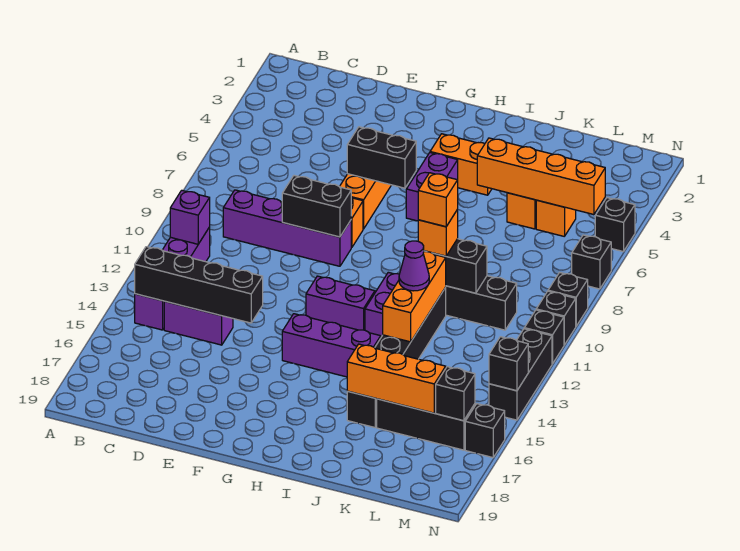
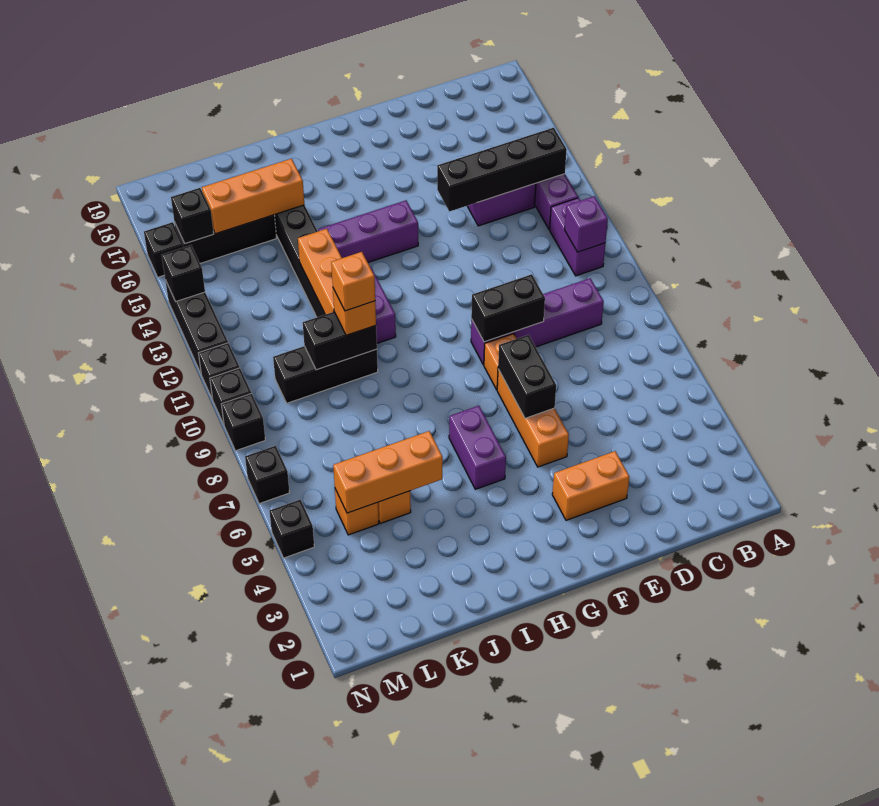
black 1x2 brick [347,127,416,188] -> black 1x2 brick turned to [498,335,556,418]
purple 1x2 brick [306,276,375,330] -> none
orange 1x2 brick [430,134,491,195] -> orange 1x2 brick moved to [552,451,629,520]
orange 1x4 brick [477,138,605,215] -> orange 1x3 brick [333,431,443,513]
purple 1x1 cone [399,241,429,291] -> none

